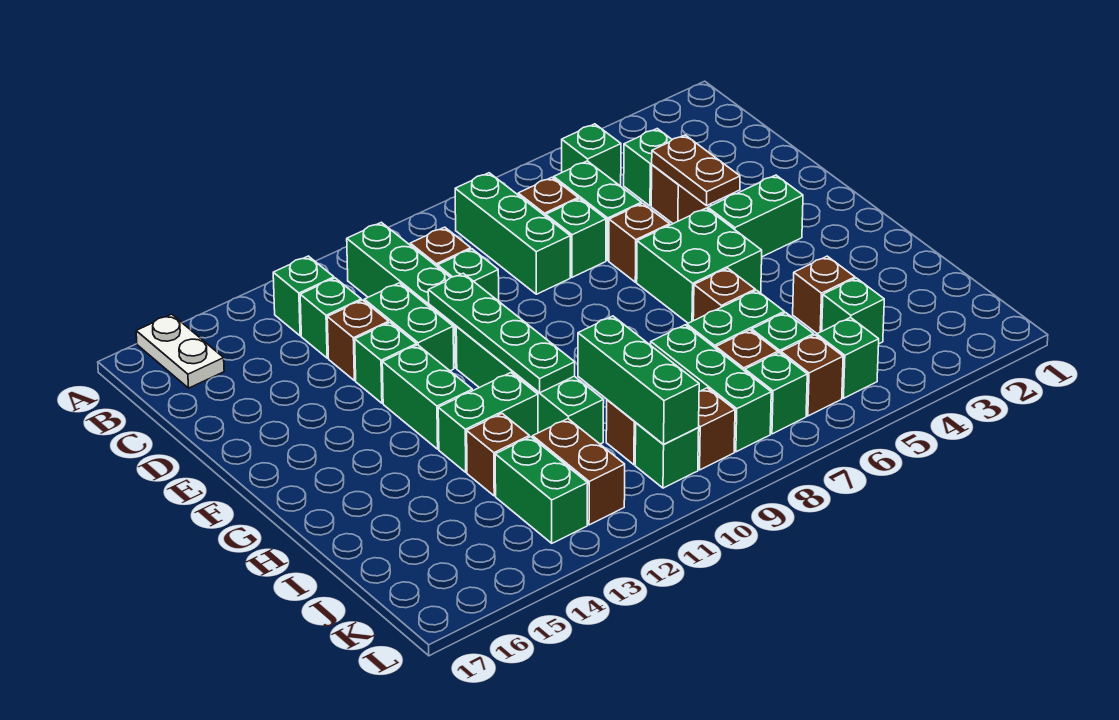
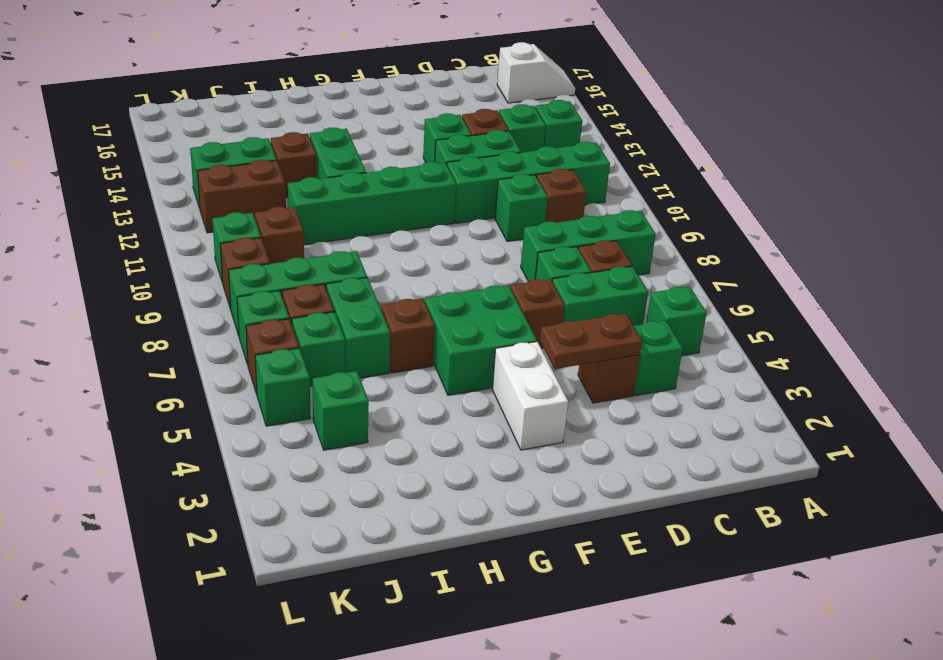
white 1x2 plate [136,314,224,388] -> white 1x2 slope [497,42,575,103]
green 1x4 plate [428,273,575,393] -> none
green 1x2 brick [708,175,803,257] -> white 1x2 brick [492,342,568,450]
green 1x2 brick [382,345,472,449] -> none
brown 1x1 brick [793,256,855,334] -> none
green 1x3 brick [578,316,699,444] -> none

